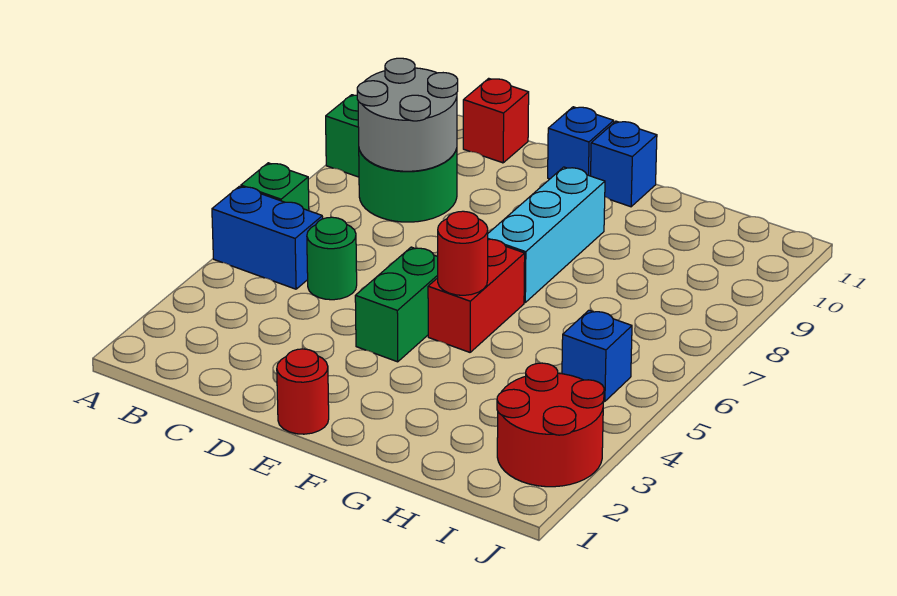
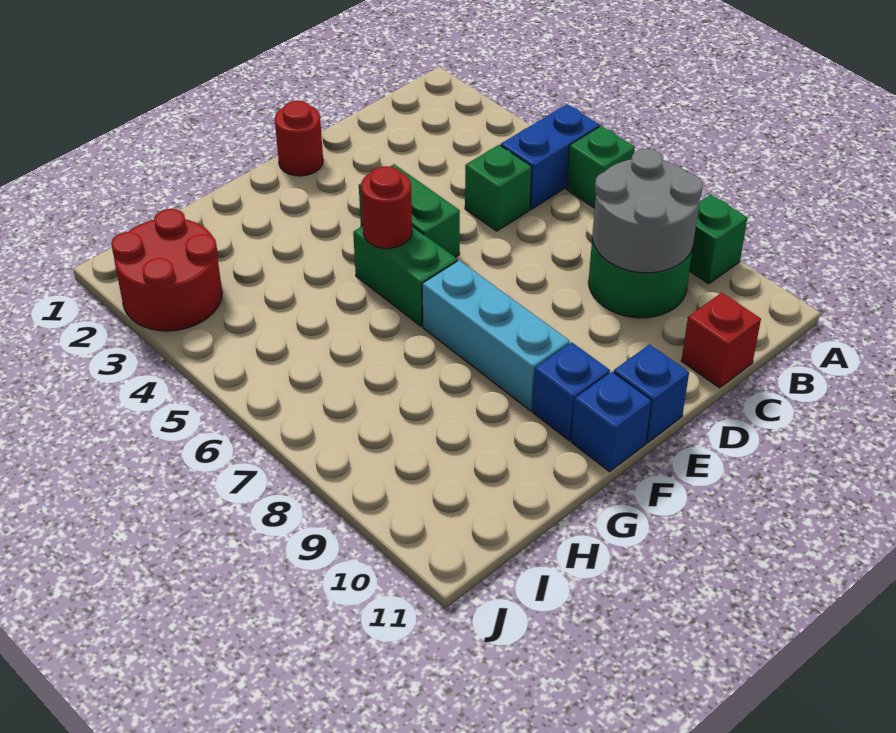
green 1x1 round brick [307,217,357,300] -> green 1x1 brick [465,145,532,231]
red 1x2 brick [428,239,525,352] -> green 1x2 brick [353,226,457,326]
blue 1x1 brick [562,310,632,402] -> blue 1x1 brick moved to [532,342,610,440]

